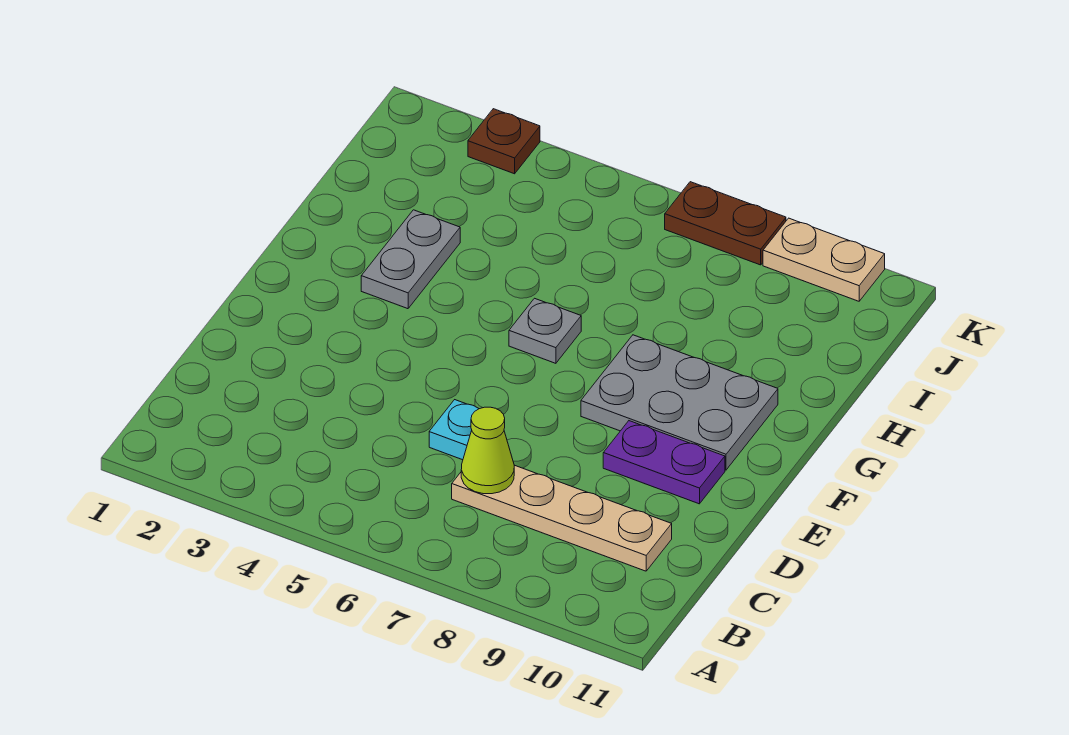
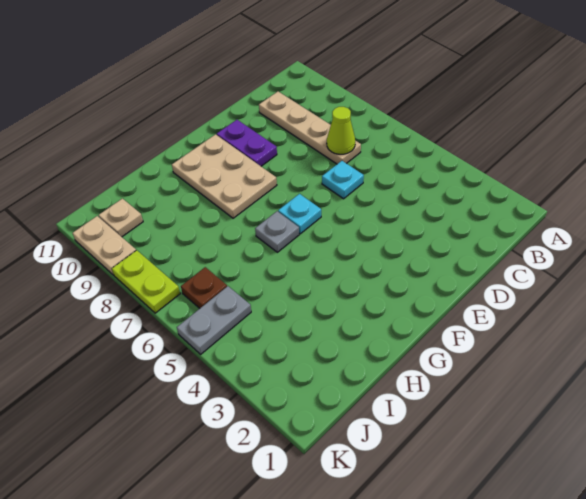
none -> cyan 1x1 plate [278,194,321,234]
grey 2x3 plate [581,335,778,470] -> tan 2x3 plate [172,134,277,218]
grey 1x2 plate [361,210,460,309] -> grey 1x2 plate moved to [177,286,251,354]
none -> tan 1x1 plate [99,199,143,237]
brown 1x1 plate [468,109,540,174] -> brown 1x1 plate moved to [181,267,227,308]
brown 1x2 plate [665,182,786,265] -> lime 1x2 plate [112,250,180,313]

